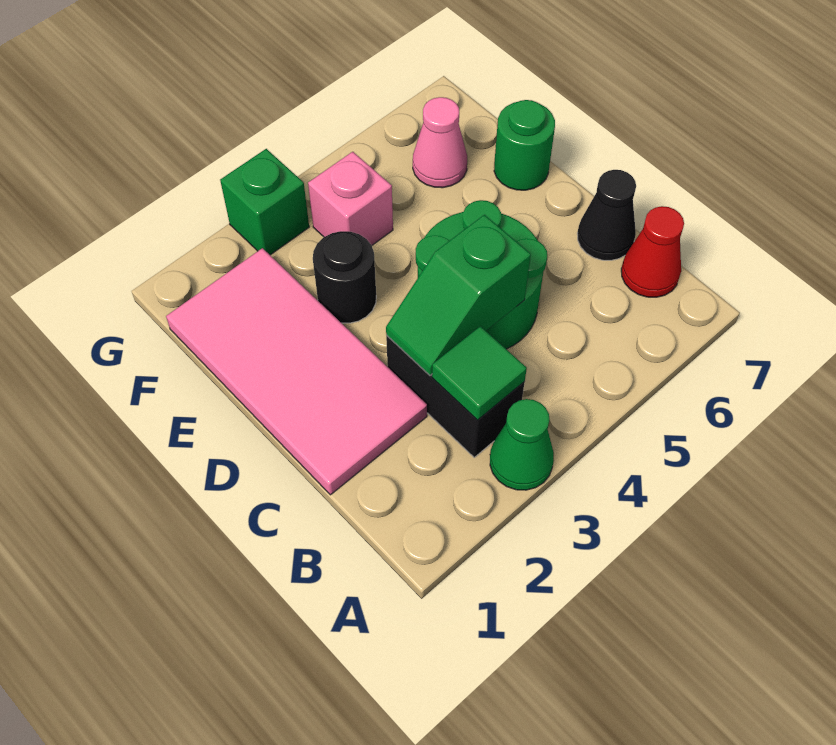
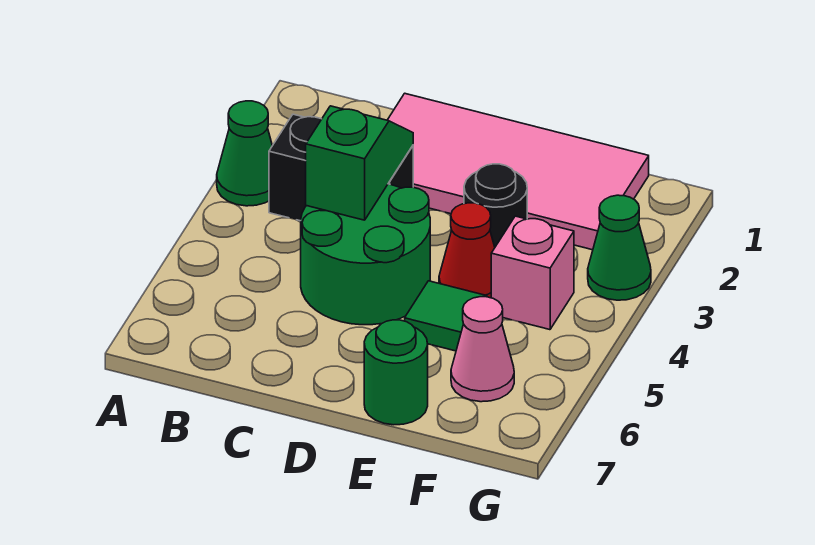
green 1x1 tile [432,326,527,420] -> green 1x1 tile moved to [405,281,487,351]
red 1x1 cone [621,206,684,297] -> red 1x1 cone moved to [439,203,495,298]
black 1x1 cone [577,170,636,260] -> none
green 1x1 brick [220,149,309,255] -> green 1x1 cone [588,195,651,300]

